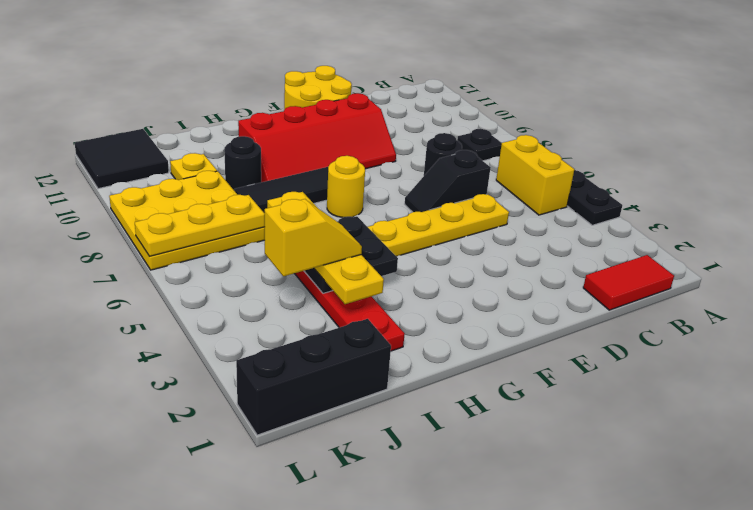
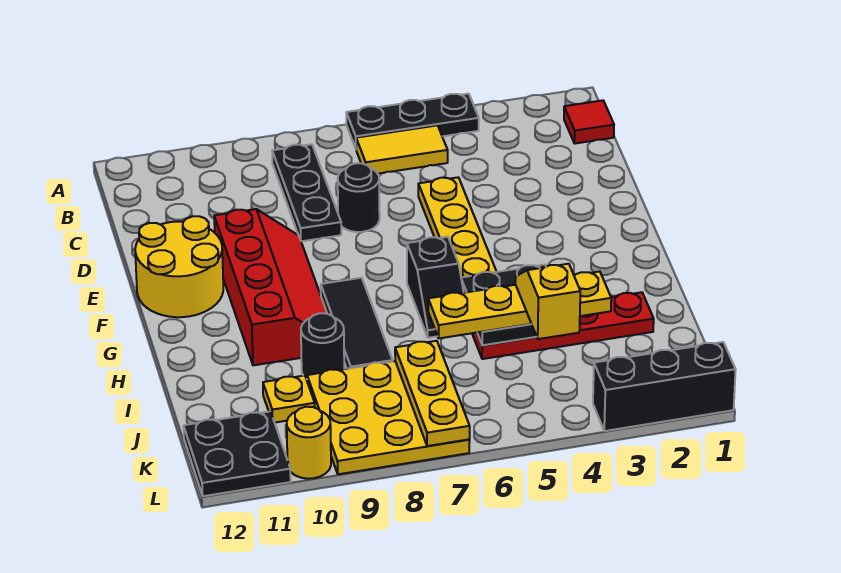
red 1x2 tile [583,255,674,310] -> red 1x1 tile [564,100,614,144]
yellow 1x2 brick [496,135,574,215] -> yellow 1x2 tile [356,125,448,174]
black 1x1 plate [457,129,502,161] -> black 1x3 plate [272,144,341,241]
black 1x2 slope [405,150,491,212] -> black 1x2 slope moved to [407,237,464,338]
yellow 1x1 round brick [327,156,365,218] -> yellow 1x1 round brick moved to [287,407,331,479]
black 1x3 brick [236,319,391,435] -> black 1x3 brick turned to [593,342,736,431]
black 2x2 tile [75,129,169,189] -> black 2x2 plate [183,412,291,496]

